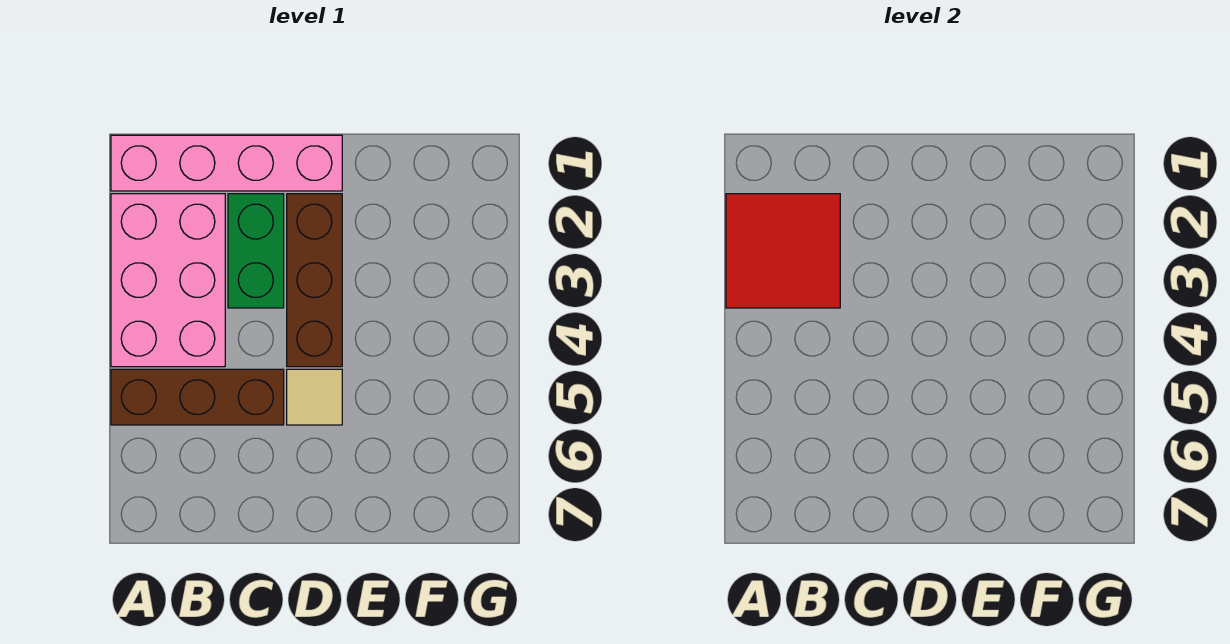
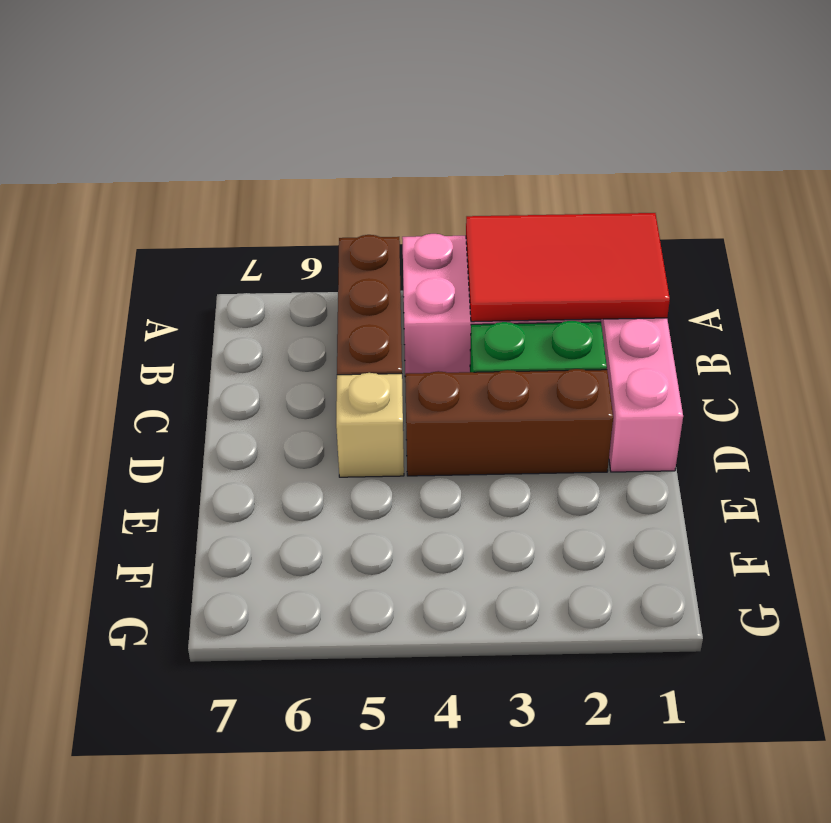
red 2x2 tile [726,194,840,308] -> red 2x3 tile [466,213,670,322]
tan 1x1 tile [287,369,342,425] -> tan 1x1 brick [336,373,404,477]

